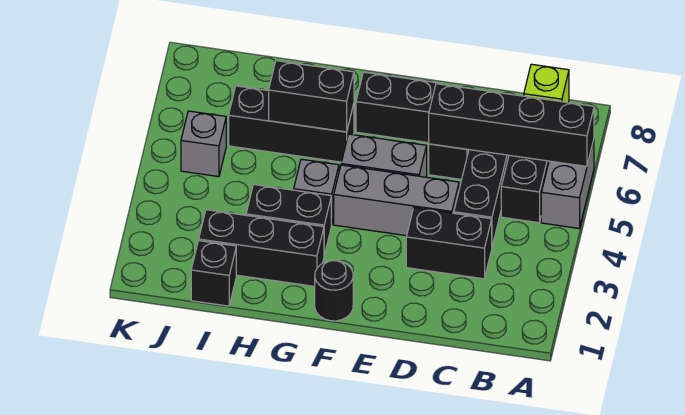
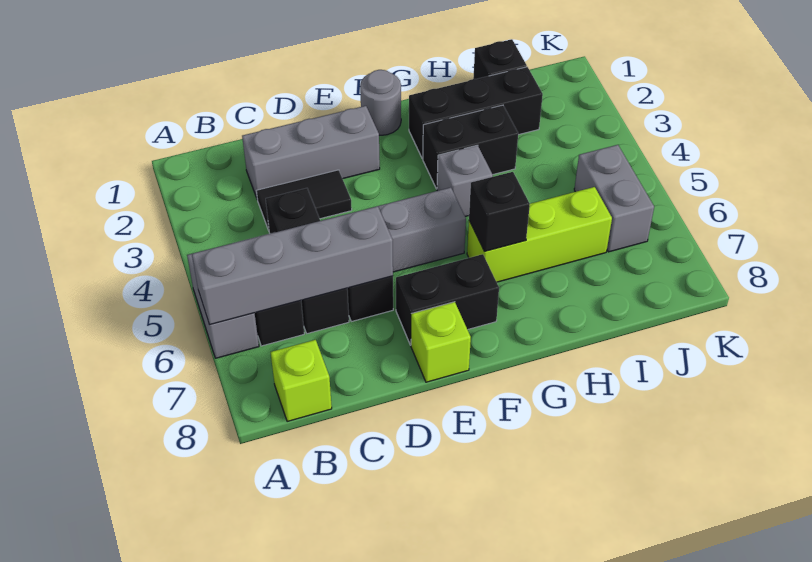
black 1x4 brick [429,84,594,166] -> grey 1x4 brick [192,206,393,325]
black 1x2 brick [406,208,492,279] -> black 1x2 tile [257,170,352,230]
grey 1x3 brick [334,165,459,236] -> grey 1x3 brick moved to [242,106,380,200]
none -> lime 1x1 brick [411,302,471,382]
black 1x1 round brick [315,260,353,321] -> grey 1x1 round brick [360,70,401,135]
black 1x3 brick [229,86,354,162] -> lime 1x3 brick [467,187,612,282]
black 1x2 brick [269,61,354,132] -> black 1x1 brick [469,172,530,252]
grey 1x1 brick [181,111,226,177] -> grey 1x2 brick [574,145,654,252]

